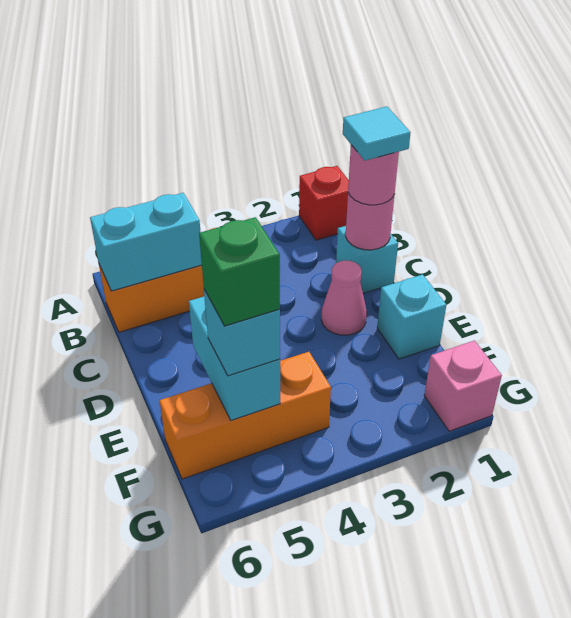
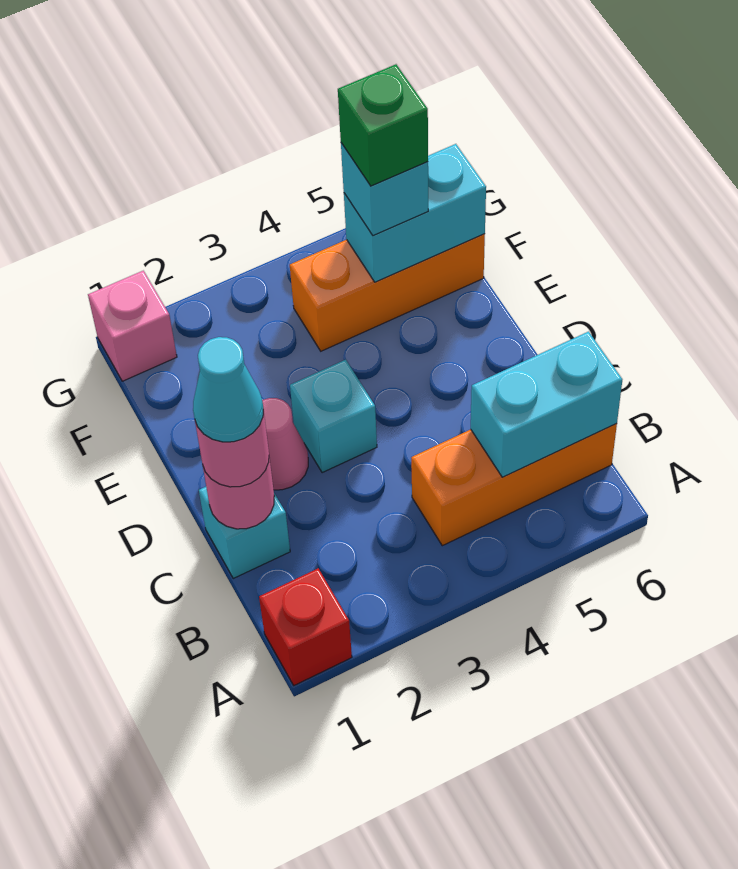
cyan 1x1 tile [343,107,411,161] -> cyan 1x1 cone [193,337,263,442]
cyan 1x1 brick [377,275,446,359] -> cyan 1x1 brick moved to [290,360,377,473]
cyan 1x2 brick [189,297,280,420] -> cyan 1x2 brick turned to [344,144,486,282]

